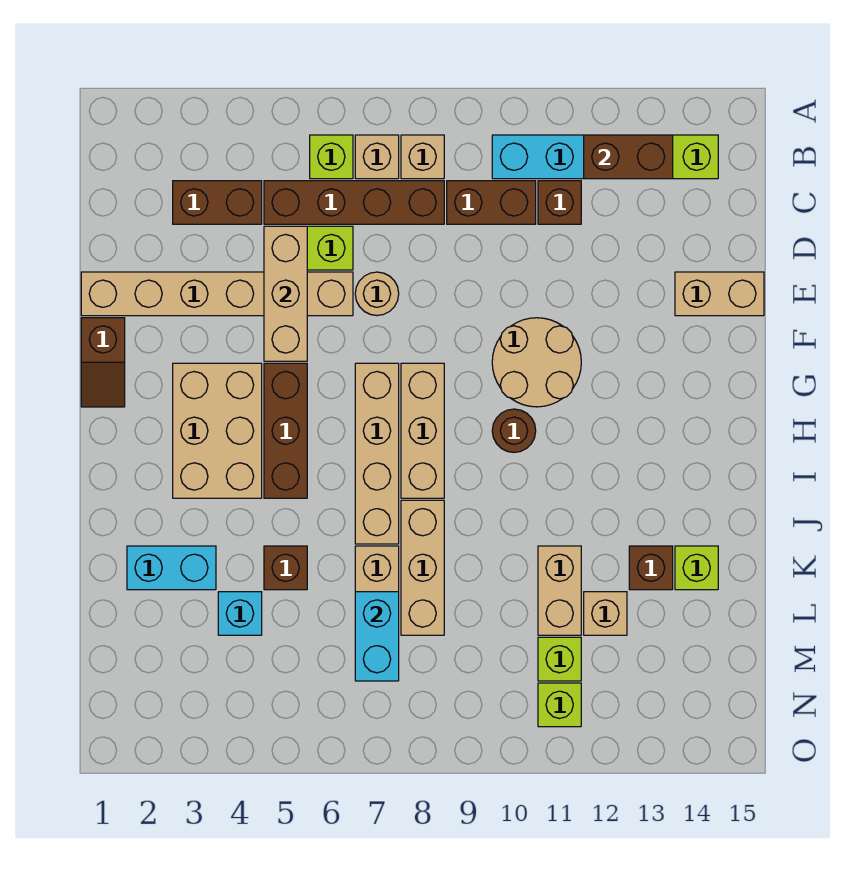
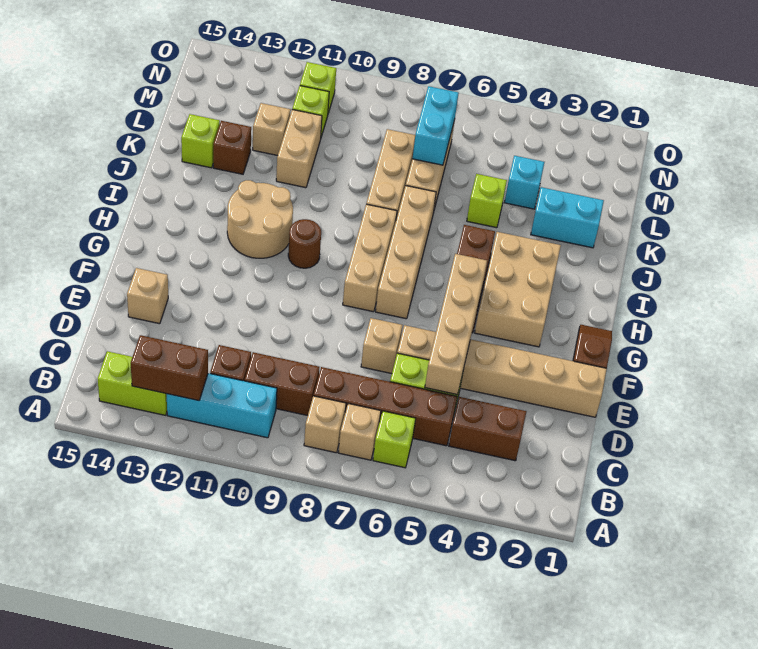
tan 1x3 brick [264,226,307,361] -> tan 1x4 brick [425,254,487,395]
tan 1x1 round brick [355,272,399,315] -> tan 1x1 brick [361,318,402,374]
tan 1x2 brick [675,272,764,316] -> tan 1x1 brick [127,268,168,324]
tan 2x2 round brick [492,318,581,407] -> tan 2x2 round brick moved to [227,180,293,258]
brown 1x1 brick [264,546,307,590] -> lime 1x1 brick [467,174,507,228]

